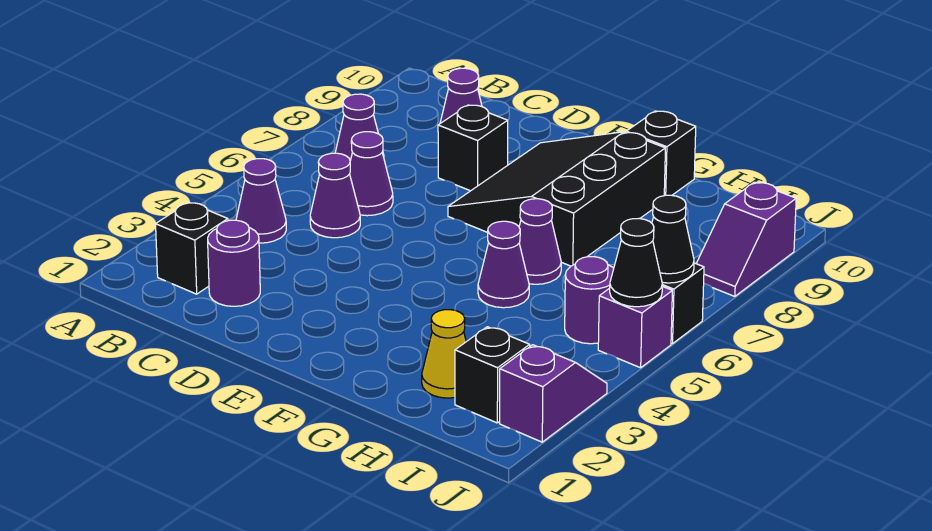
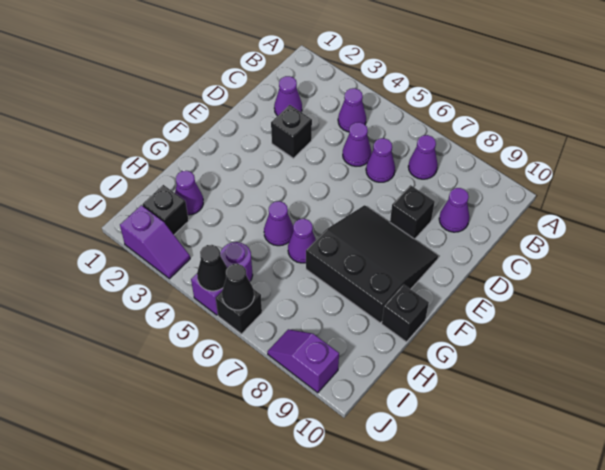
black 1x1 brick [156,202,228,294] -> black 1x1 brick moved to [271,105,312,158]
purple 1x1 round brick [208,220,260,306] -> purple 1x1 cone [274,76,302,116]
yellow 1x1 cone [422,310,466,398] -> purple 1x1 cone [175,171,203,215]

